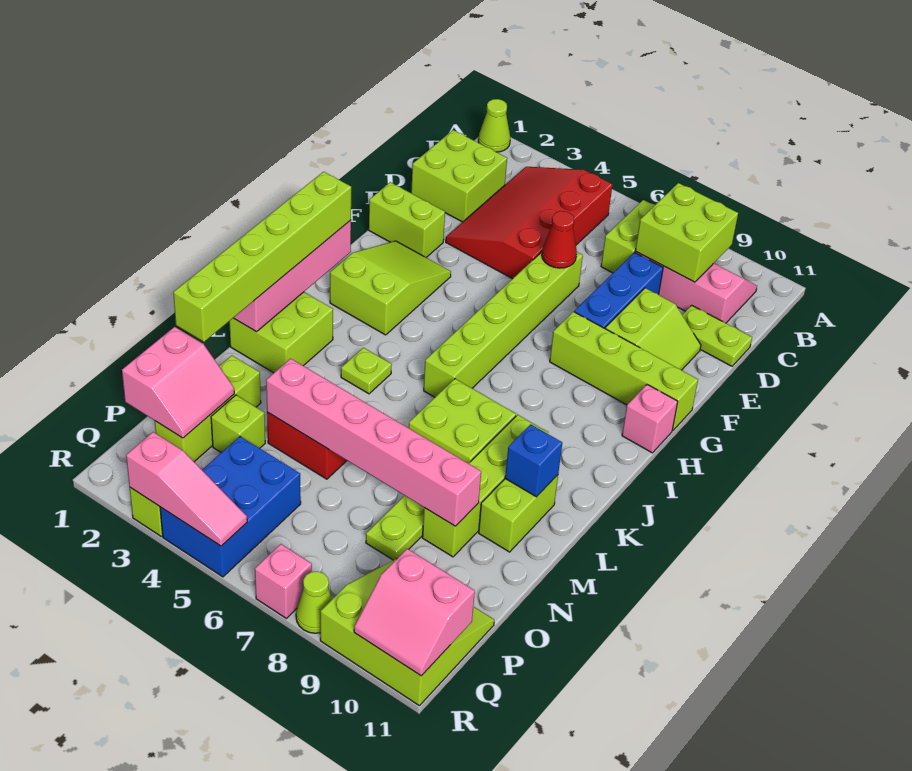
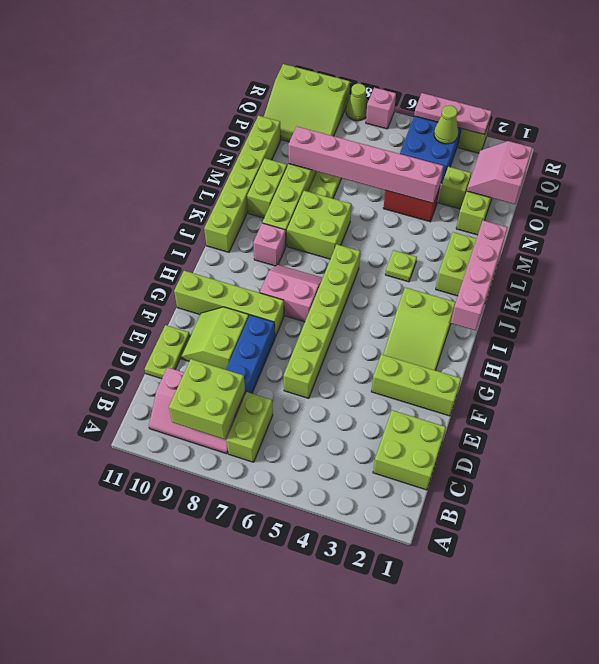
lime 1x1 cone [478,99,510,152] -> lime 1x1 cone moved to [434,106,458,144]
red 3x4 slope [446,167,613,279] -> none
lime 1x2 plate [683,305,752,366] -> lime 1x2 plate turned to [145,325,190,379]
red 1x1 cone [542,211,577,268] -> none
lime 1x2 brick [369,182,445,257] -> lime 1x3 brick [371,354,461,416]
pink 1x1 brick [622,385,678,453] -> pink 1x1 brick moved to [253,223,286,266]
lime 1x6 brick [173,172,351,342] -> lime 1x6 brick moved to [204,116,281,252]
blue 1x1 brick [505,424,562,497] -> none
pink 2x2 slope [354,549,475,676] -> pink 2x2 slope moved to [260,265,323,322]
pink 1x3 slope [126,432,247,546] -> pink 1x3 plate [414,93,492,135]

